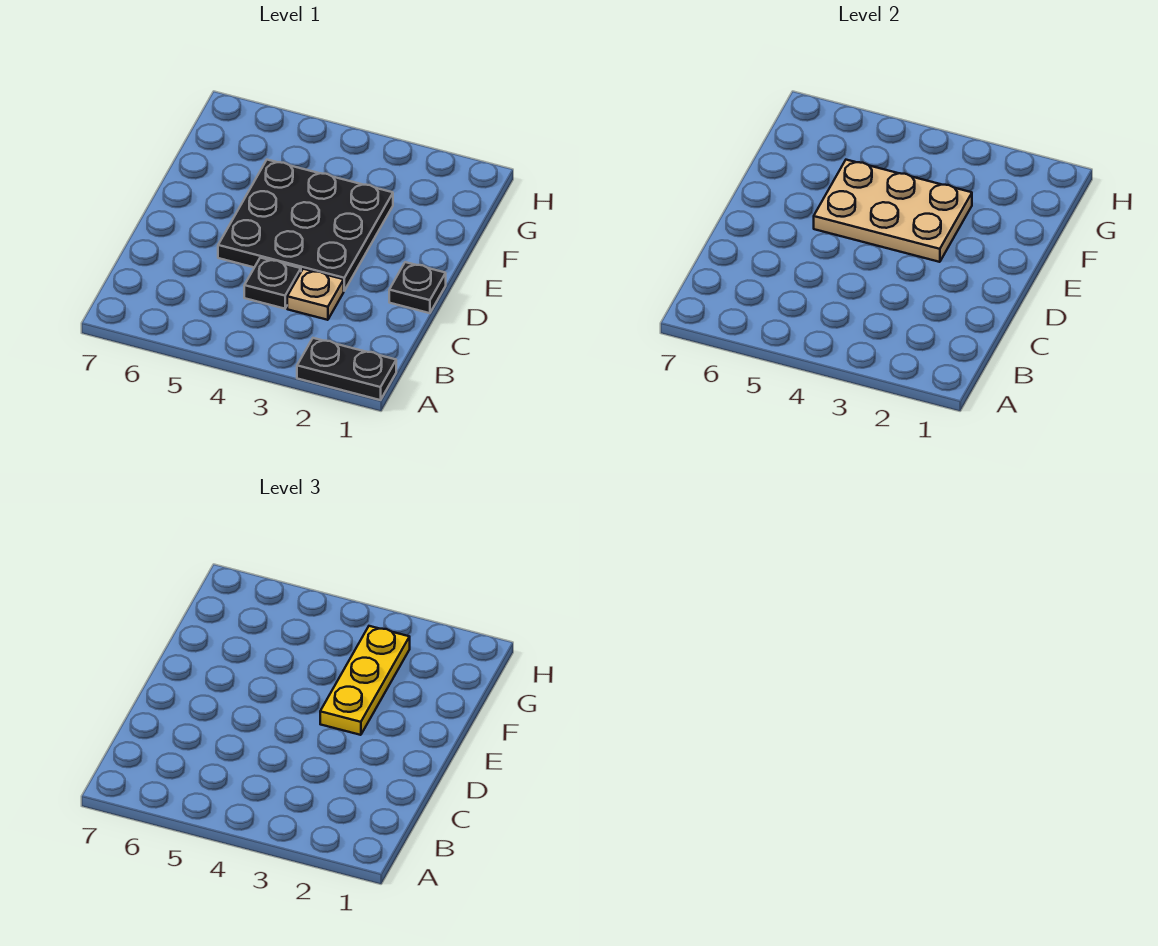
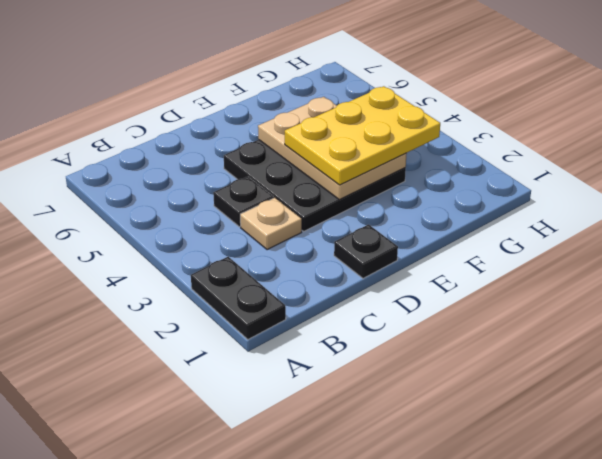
yellow 1x3 plate [320,626,410,735] -> yellow 2x3 plate [285,86,440,185]

